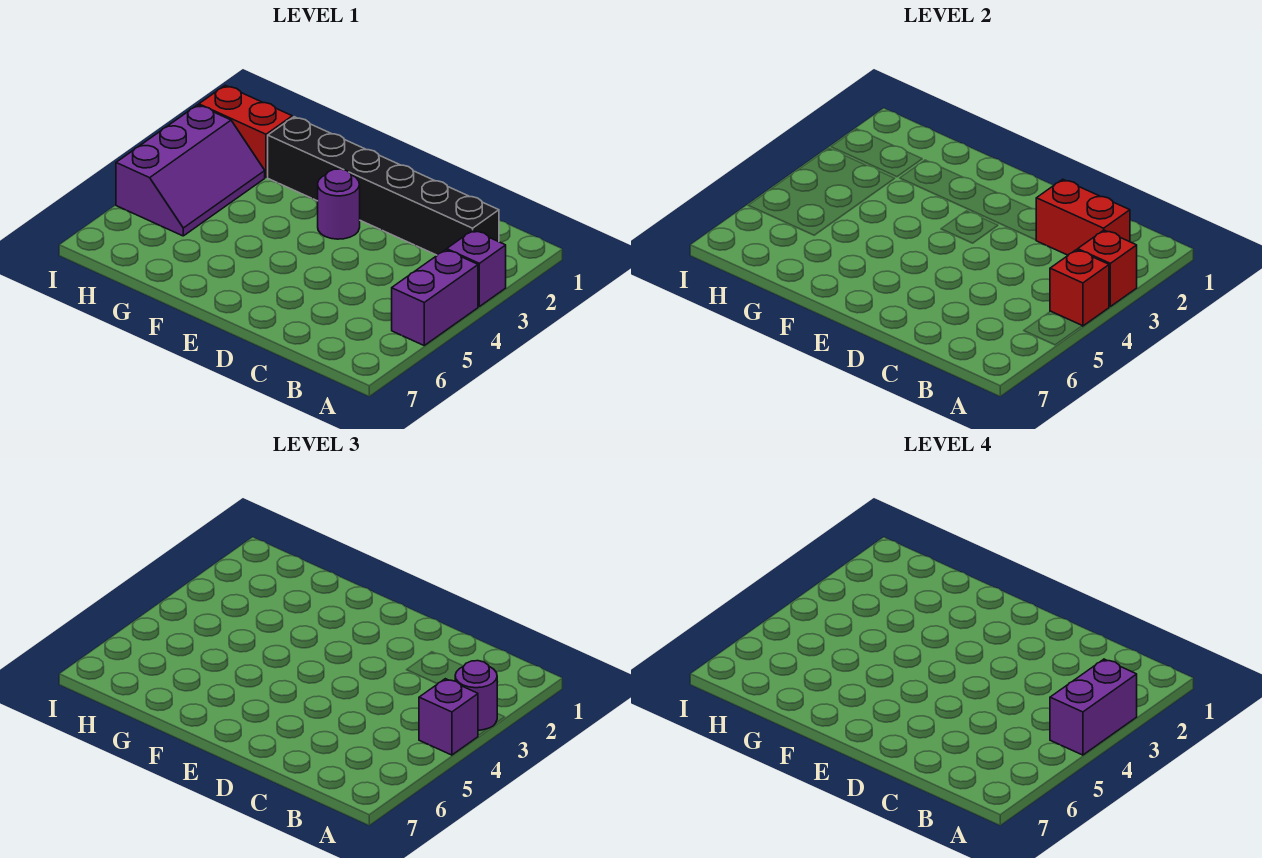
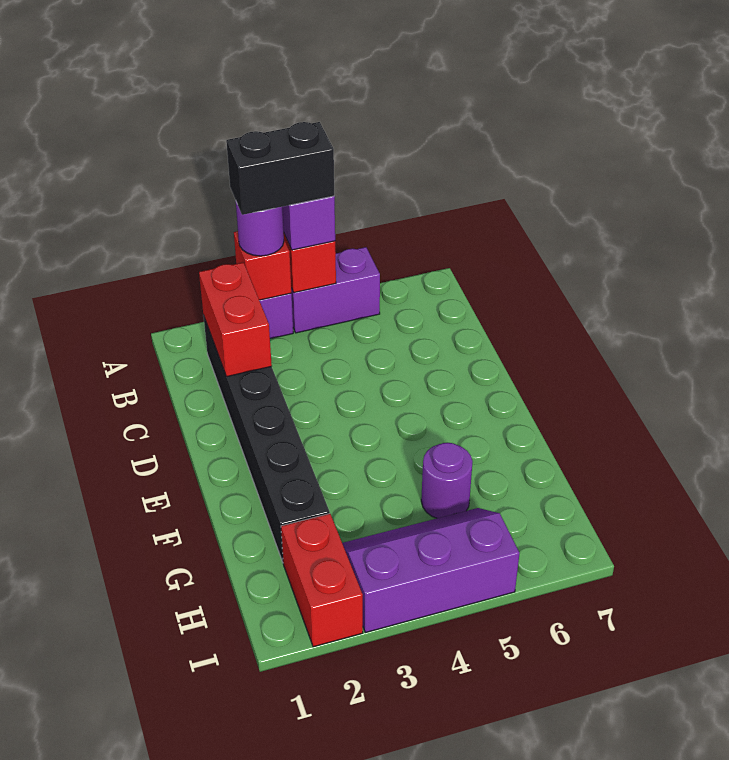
purple 1x2 brick [1050,659,1137,755] -> black 1x2 brick [226,122,334,215]
purple 1x1 round brick [318,169,360,239] -> purple 1x1 round brick moved to [421,443,473,518]

